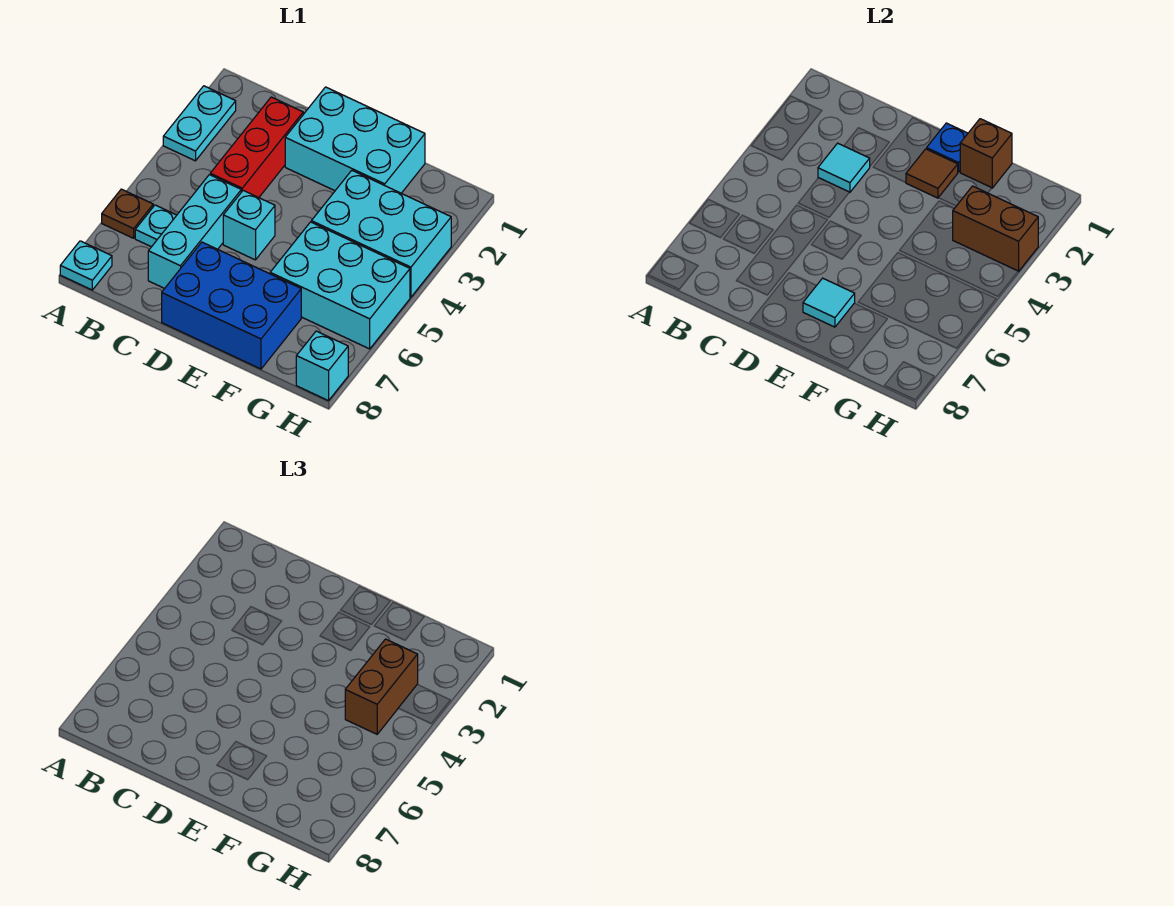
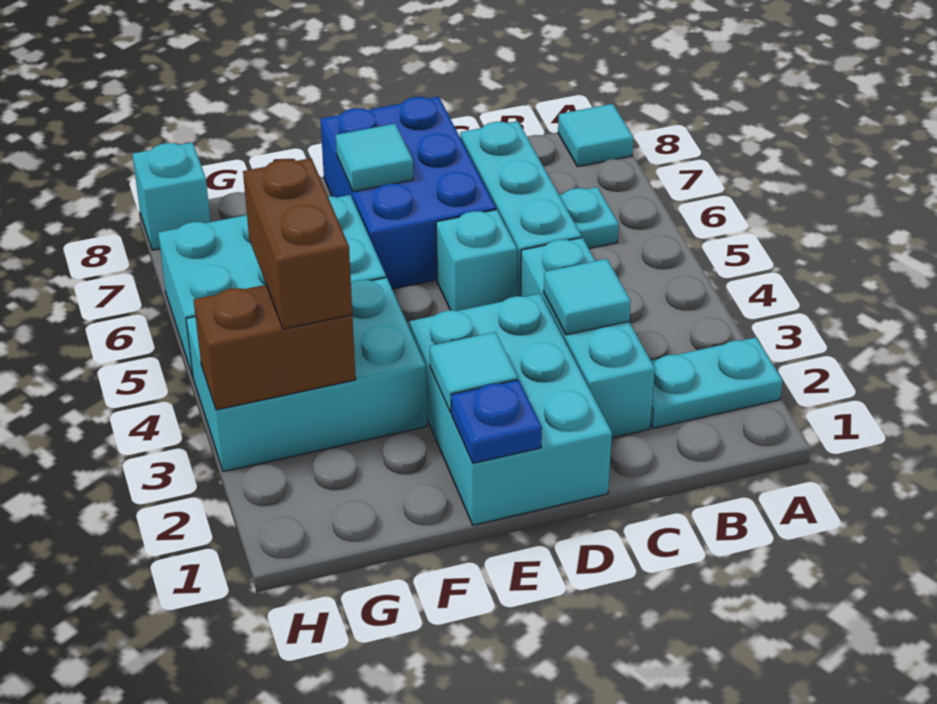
cyan 1x2 plate [163,86,236,161] -> cyan 1x2 plate turned to [650,337,783,429]
brown 1x1 plate [102,189,153,238] -> none
cyan 1x1 plate [60,241,112,290] -> cyan 1x1 tile [558,104,633,167]
red 1x3 brick [210,97,303,198] -> cyan 1x3 brick [520,238,655,438]
cyan 2x3 brick [285,87,425,193] -> cyan 2x3 brick turned to [410,294,612,525]
blue 2x3 brick [162,242,301,369] -> blue 2x3 brick turned to [320,97,496,289]
brown 1x1 tile [906,149,958,198] -> cyan 1x1 tile [430,332,518,413]
brown 1x1 brick [960,119,1012,188] -> none

